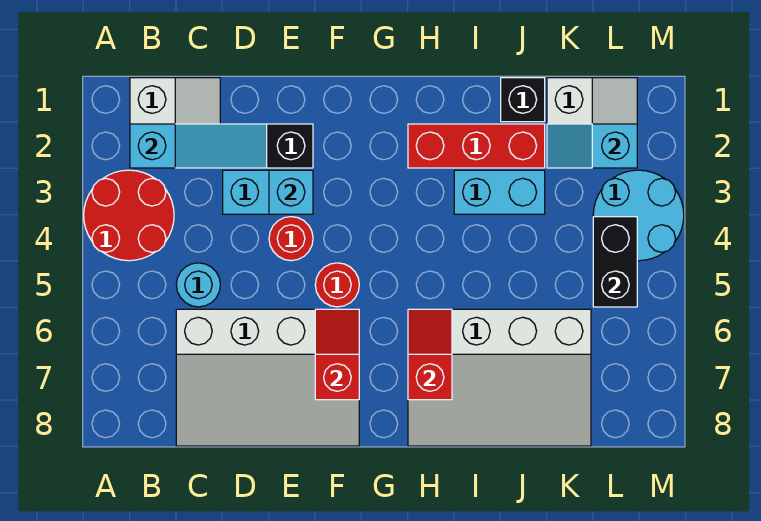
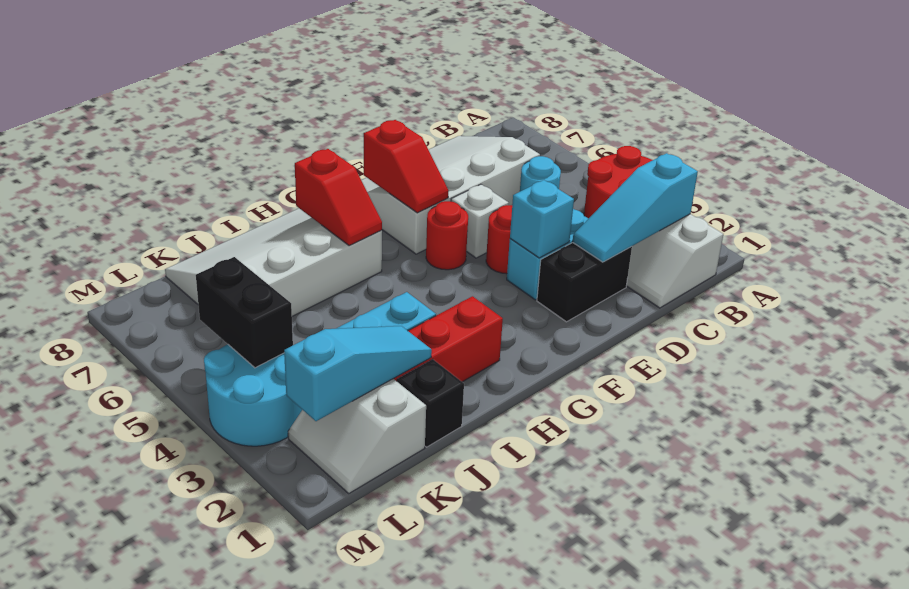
none -> white 1x1 brick [451,184,509,258]
cyan 1x2 slope [547,124,637,168] -> cyan 1x3 slope [284,326,432,421]

